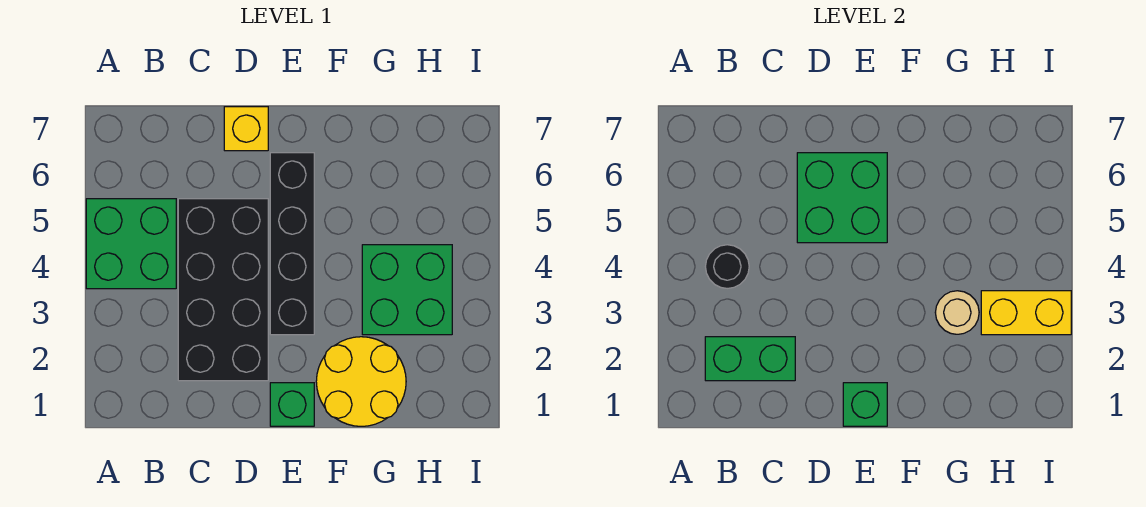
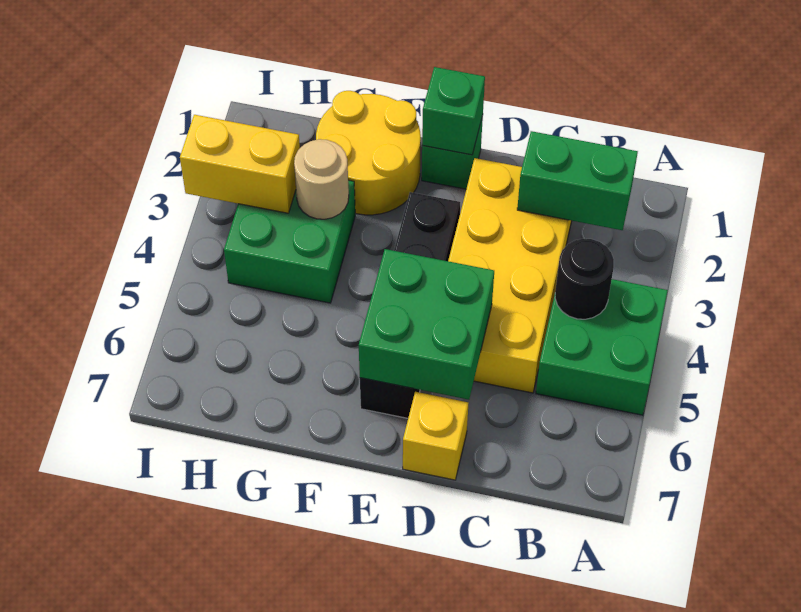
black 2x4 brick [178,199,268,381] -> yellow 2x4 brick [448,158,572,393]

